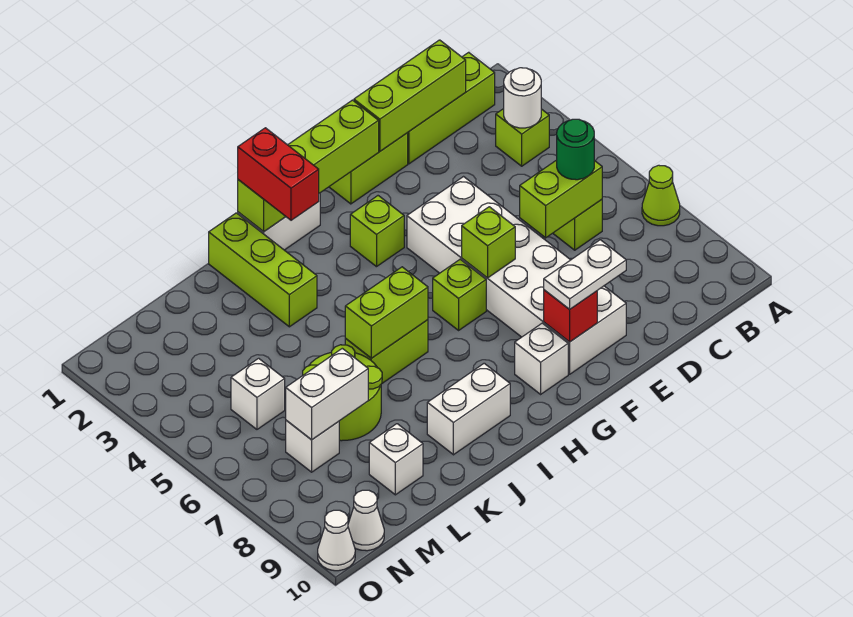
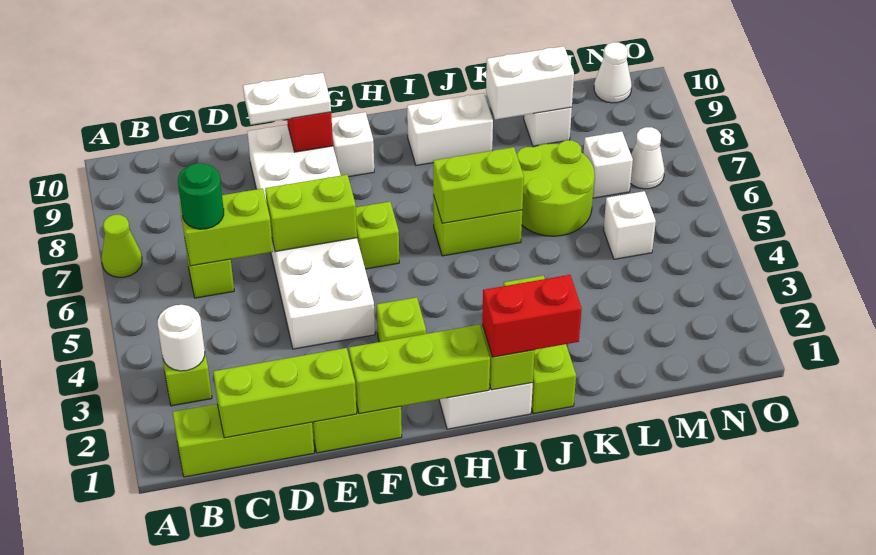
lime 1x1 brick [462,207,515,278] -> lime 1x2 brick [265,175,357,252]
red 1x2 brick [238,128,319,220] -> red 1x2 brick turned to [482,275,582,357]
white 1x2 brick [286,348,368,440] -> white 1x2 brick moved to [486,46,574,120]
white 1x1 cone [318,510,355,571] -> white 1x1 cone moved to [631,127,665,189]

